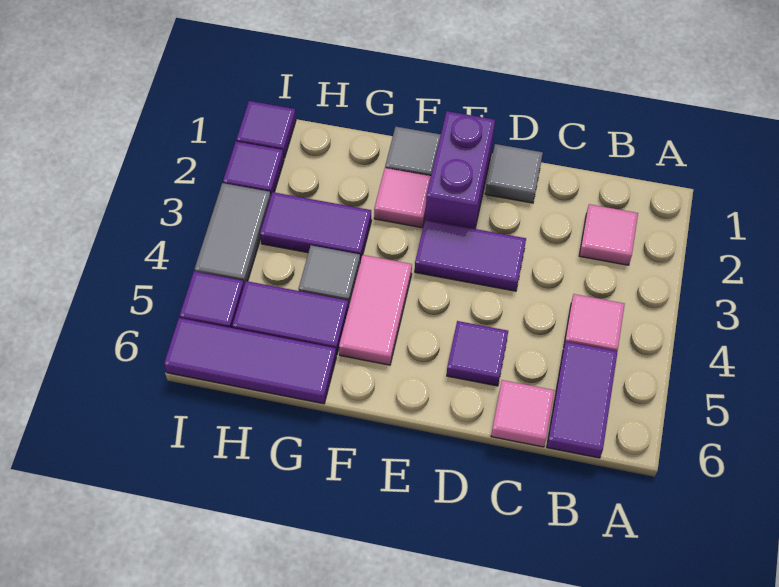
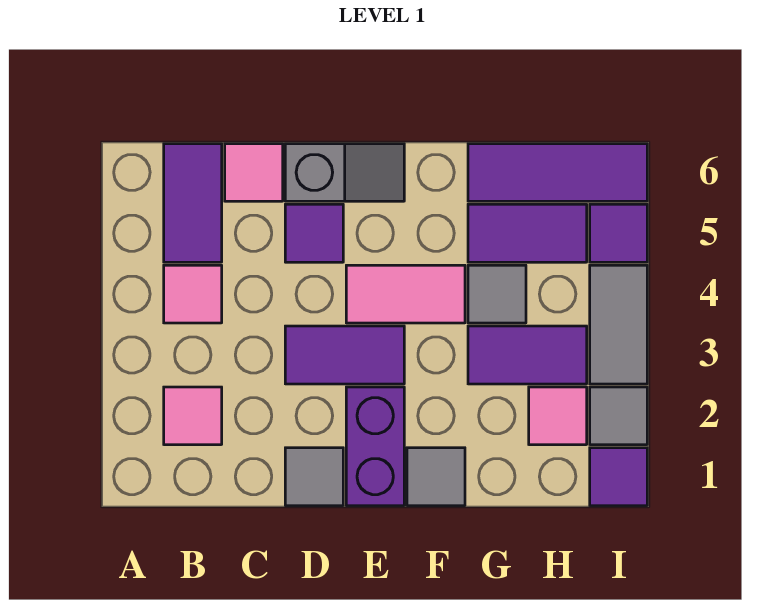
none -> grey 1x2 slope [285,144,404,201]
pink 1x1 tile [374,168,431,228] -> pink 1x1 tile moved to [529,387,587,445]
pink 1x2 tile [339,255,412,365] -> pink 1x2 tile turned to [346,265,465,323]
purple 1x1 tile [223,141,284,196] -> grey 1x1 tile [590,387,647,445]

